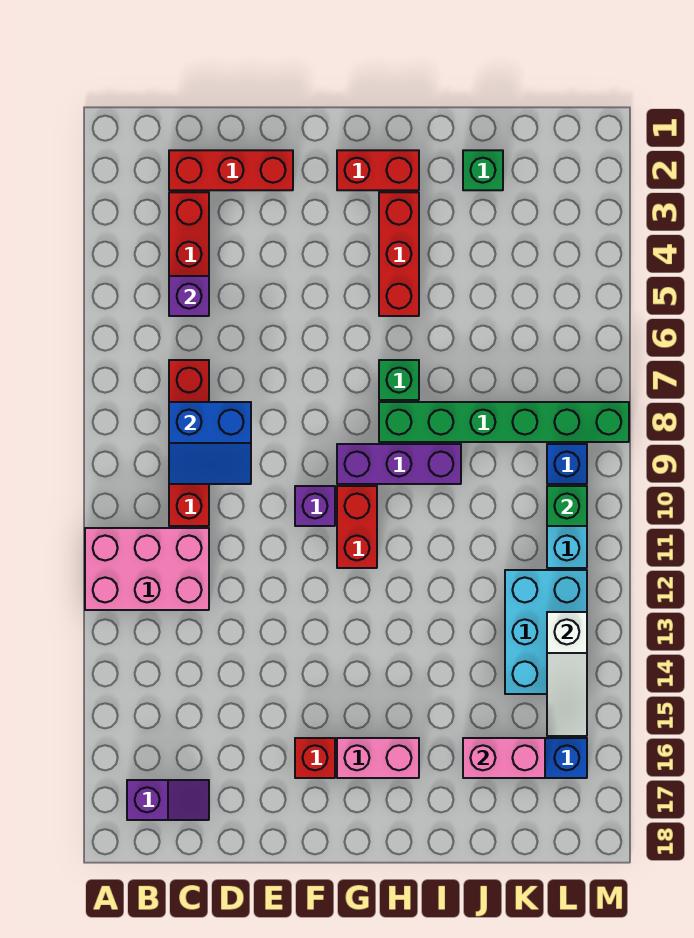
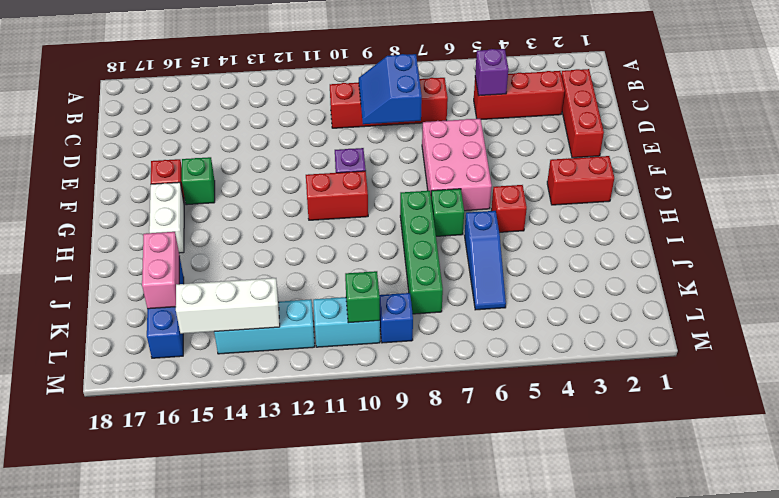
pink 2x3 brick [85,528,209,610] -> pink 2x3 brick moved to [422,119,492,211]
purple 1x2 slope [127,780,209,820] -> none
red 1x2 brick [337,150,419,190] -> red 1x2 brick turned to [547,156,614,205]
purple 1x3 brick [337,444,461,484] -> none
pink 1x2 brick [337,738,419,778] -> white 1x2 brick [149,182,184,253]
red 1x3 brick [379,192,419,316] -> red 1x1 brick [491,185,527,232]
green 1x6 brick [379,402,629,442] -> green 1x4 brick [400,191,443,314]
none -> blue 1x3 slope [464,211,506,310]
green 1x1 brick [463,150,503,190] -> green 1x1 brick moved to [182,157,215,205]
cyan 2x3 brick [505,570,587,694] -> cyan 1x3 brick [214,299,315,354]
white 1x3 slope [547,612,587,736] -> white 1x3 brick [176,278,280,334]

